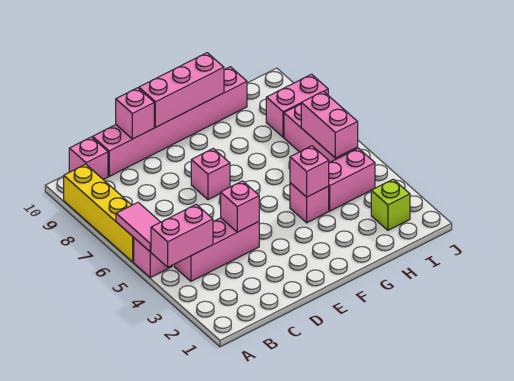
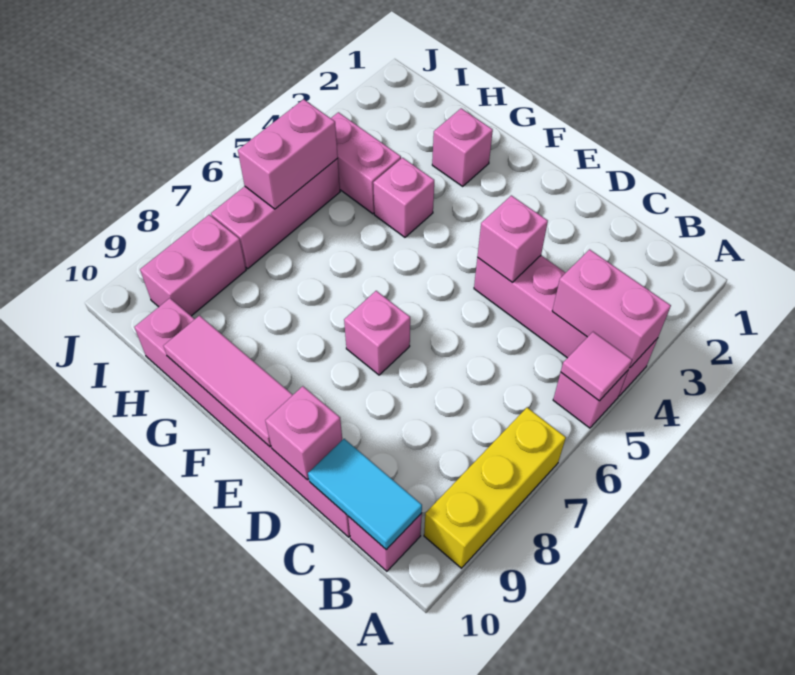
pink 1x2 tile [116,202,160,252] -> pink 1x1 tile [561,332,632,401]
yellow 1x4 brick [64,164,134,262] -> yellow 1x3 brick [424,407,566,568]
pink 1x3 brick [174,218,259,281] -> pink 1x4 brick [474,256,658,396]
none -> cyan 1x2 tile [308,439,422,550]
pink 1x3 brick [139,53,224,127] -> pink 1x3 tile [163,316,292,447]
pink 1x1 brick [290,146,329,197] -> pink 1x1 brick moved to [432,108,493,186]
lime 1x1 brick [371,179,410,230] -> none
pink 1x2 brick [266,74,328,137] -> pink 1x2 brick turned to [140,215,246,316]

